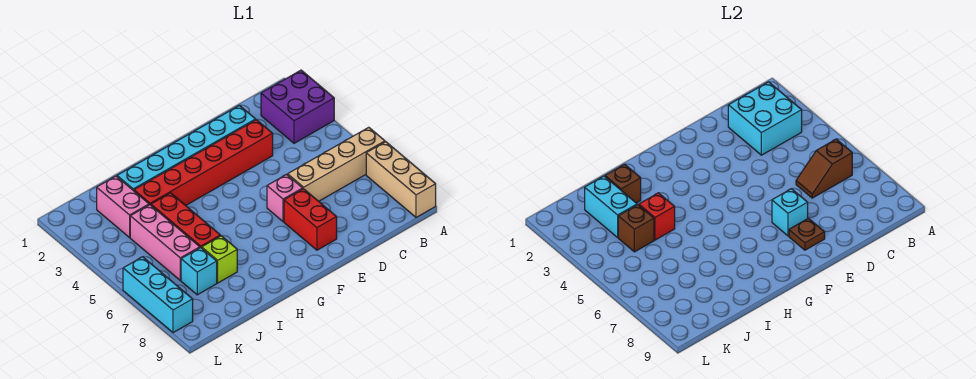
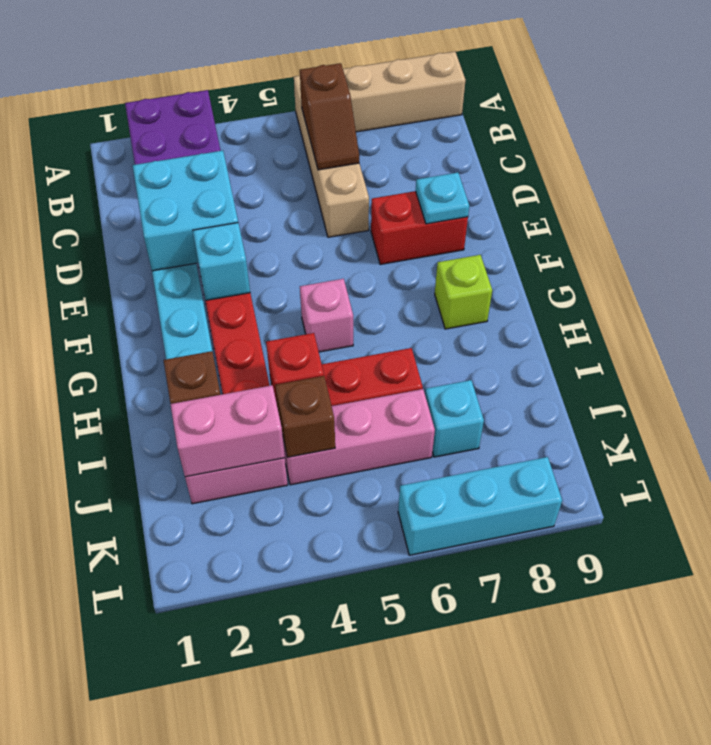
cyan 2x2 brick [728,82,802,155] -> cyan 2x2 brick moved to [133,151,238,271]
pink 1x1 brick [267,174,303,222] -> pink 1x1 brick moved to [300,279,353,352]
cyan 1x1 brick [772,189,808,236] -> cyan 1x1 brick moved to [193,223,250,301]
brown 1x1 plate [789,218,825,250] -> cyan 1x1 plate [416,173,469,224]
lime 1x1 brick [202,236,237,283] -> lime 1x1 brick moved to [435,255,492,329]
cyan 1x2 brick [585,176,637,237] -> pink 1x2 brick [171,385,285,477]

